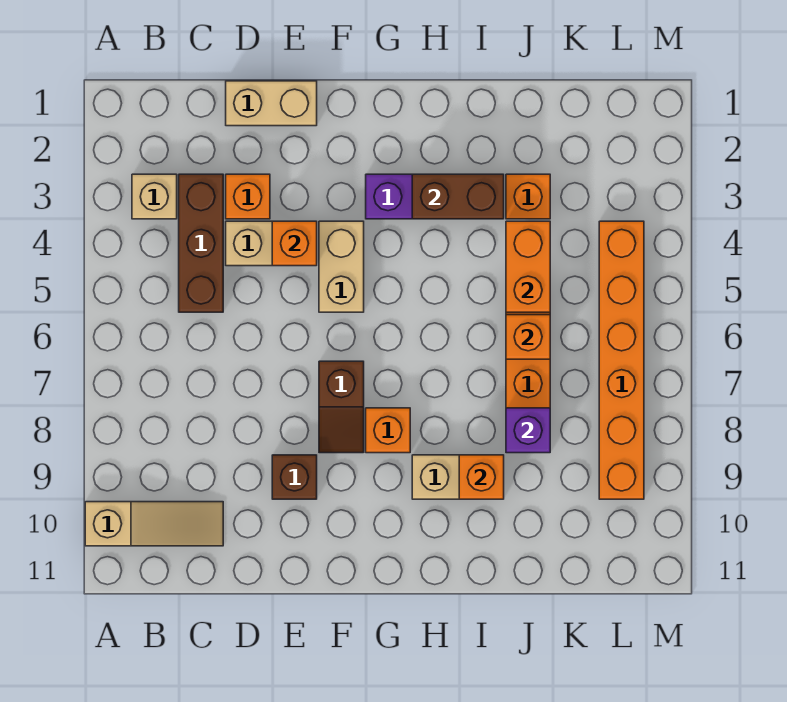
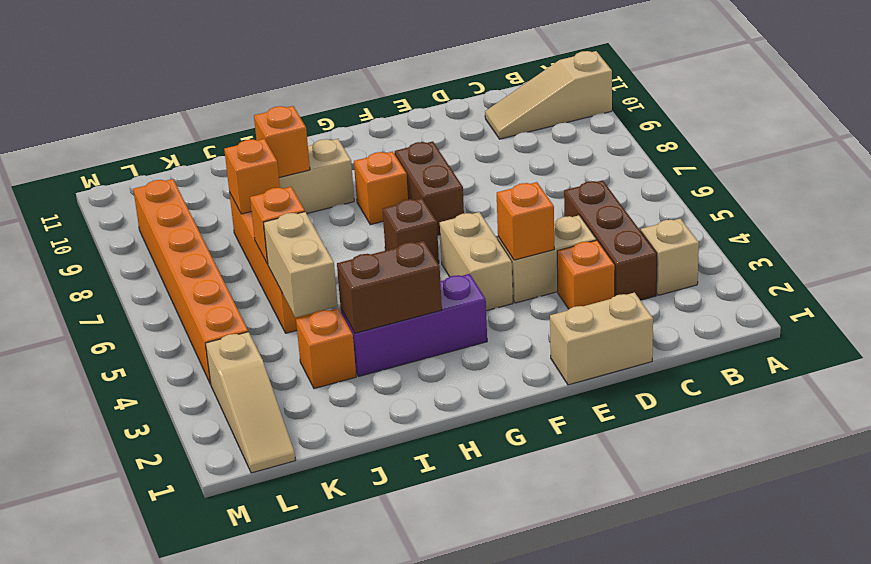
brown 1x1 brick [272,455,317,499] -> brown 1x1 brick moved to [383,198,439,264]
brown 1x2 slope [319,361,364,453] -> brown 1x2 brick [395,141,464,235]
orange 1x2 brick [506,221,550,312] -> tan 1x2 brick [263,212,338,317]
purple 1x1 brick [506,408,550,453] -> orange 1x1 brick [224,139,280,214]
none -> tan 1x3 slope [205,332,295,473]

